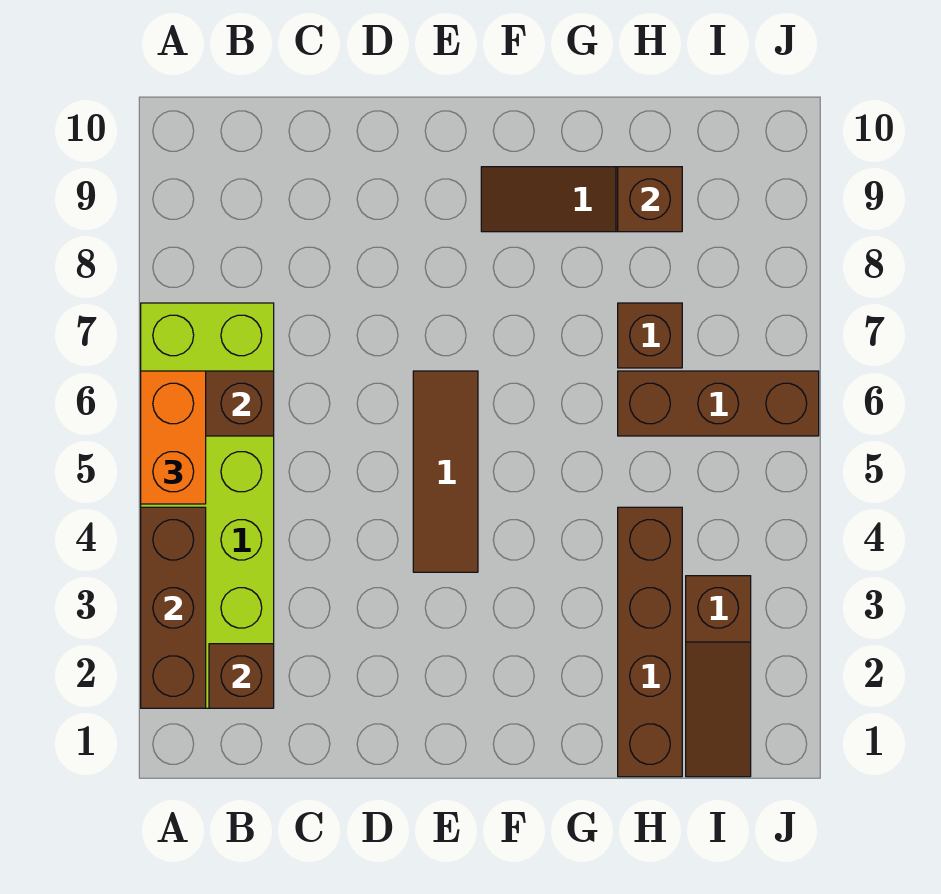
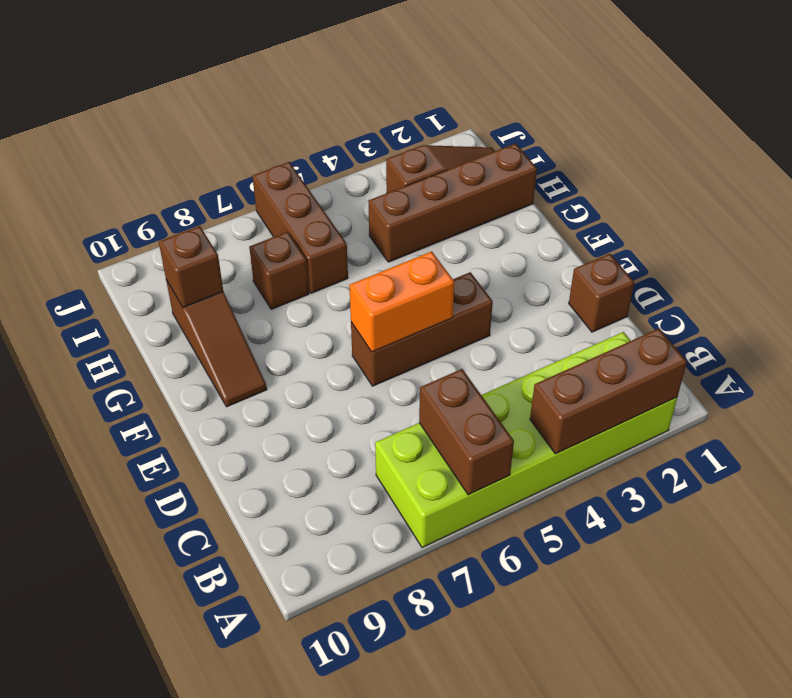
orange 1x2 brick [141,371,206,504] -> orange 1x2 brick moved to [349,251,454,352]
brown 1x1 brick [209,644,274,708] -> brown 1x1 brick moved to [569,254,634,332]
brown 1x3 tile [413,371,478,572] -> brown 1x3 brick [351,272,493,386]

